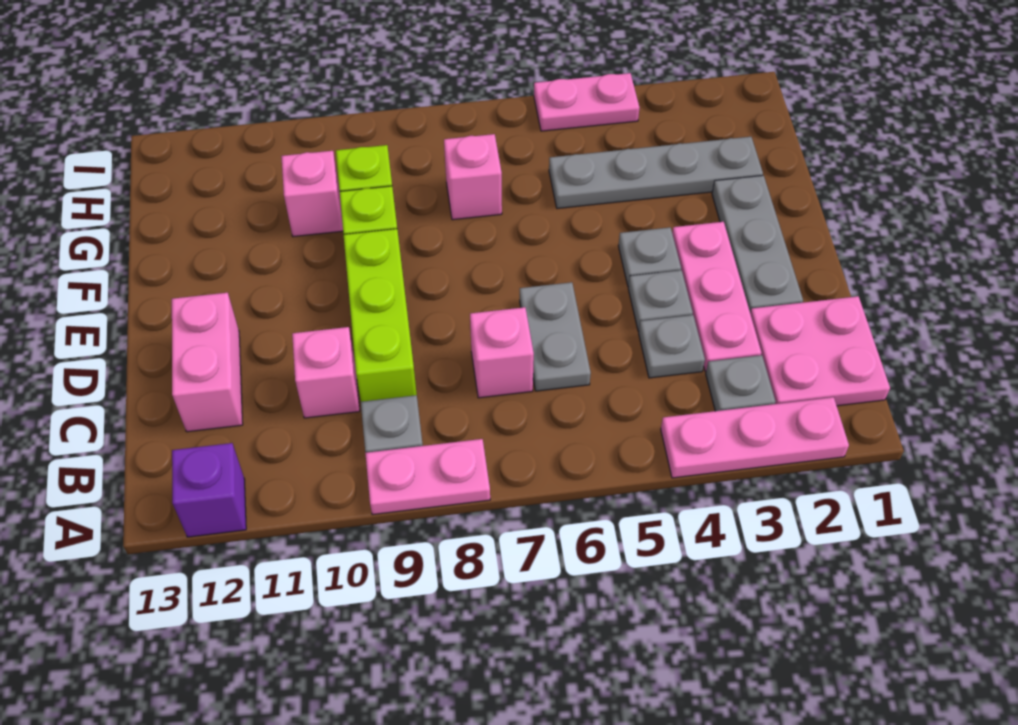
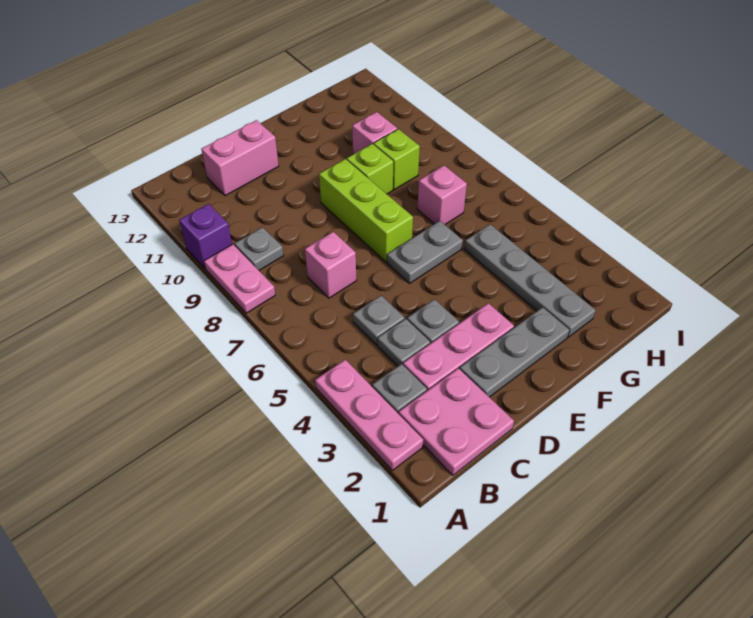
purple 1x1 brick [172,443,246,537] -> purple 1x1 brick moved to [179,204,232,269]
grey 1x2 plate [520,282,591,391] -> grey 1x2 plate moved to [387,221,463,284]
lime 1x3 brick [344,229,417,402] -> lime 1x3 brick turned to [319,159,413,262]
pink 1x1 brick [292,327,360,418] -> none
grey 1x1 plate [618,227,681,287] -> grey 1x1 plate moved to [353,296,405,345]
pink 1x2 plate [534,73,639,131] -> none

